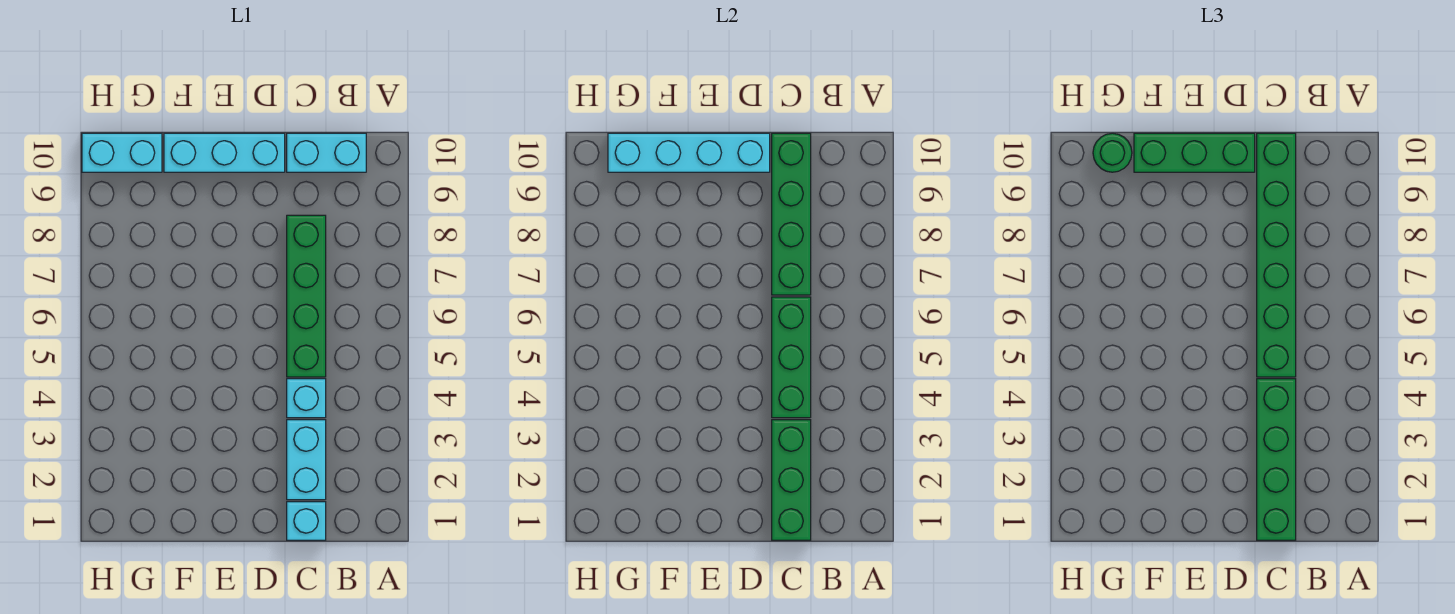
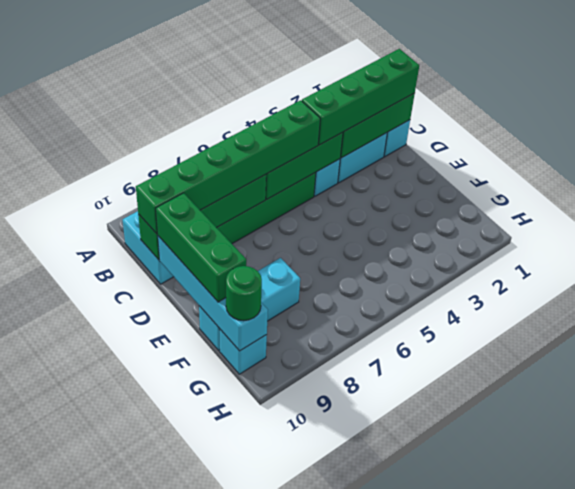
cyan 1x3 brick [164,133,285,172] -> cyan 1x3 brick turned to [199,258,300,351]
cyan 1x2 brick [82,133,162,172] -> cyan 1x1 brick [219,329,267,374]

